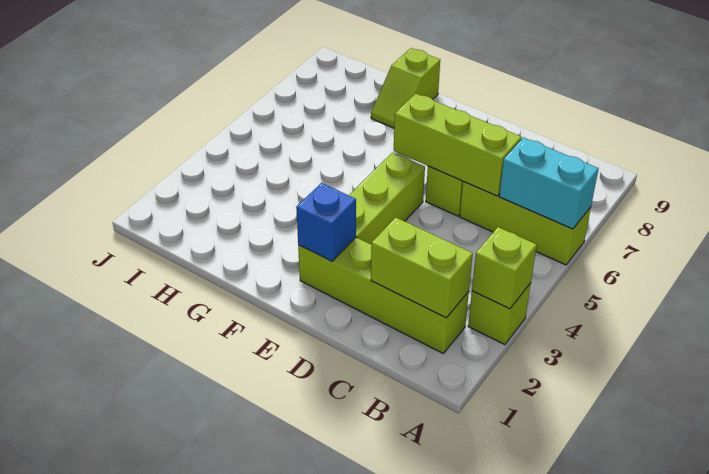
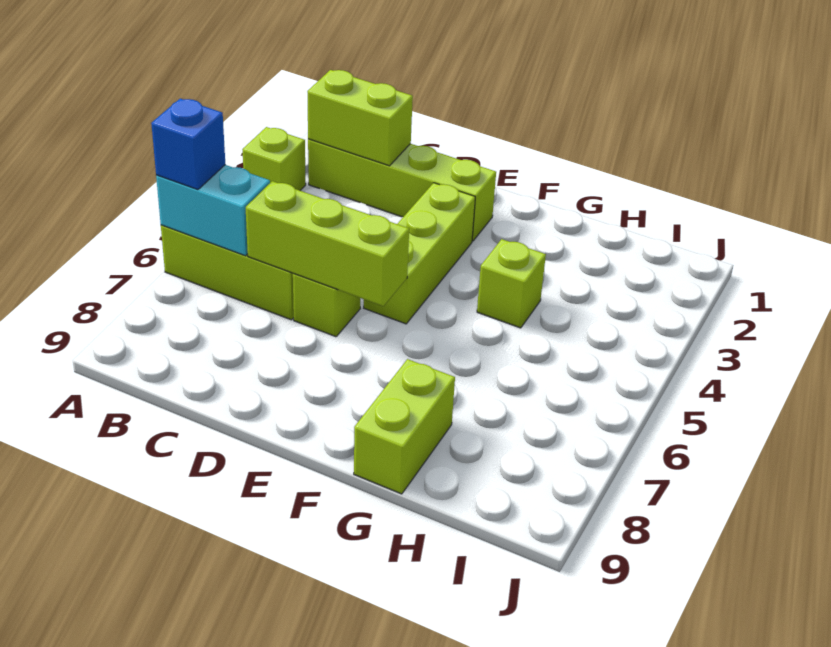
lime 1x1 brick [472,227,537,309] -> lime 1x1 brick moved to [477,239,546,328]
blue 1x1 brick [296,183,356,261] -> blue 1x1 brick moved to [151,99,225,190]
lime 1x2 slope [371,48,440,128] -> lime 1x2 brick [354,359,455,494]

